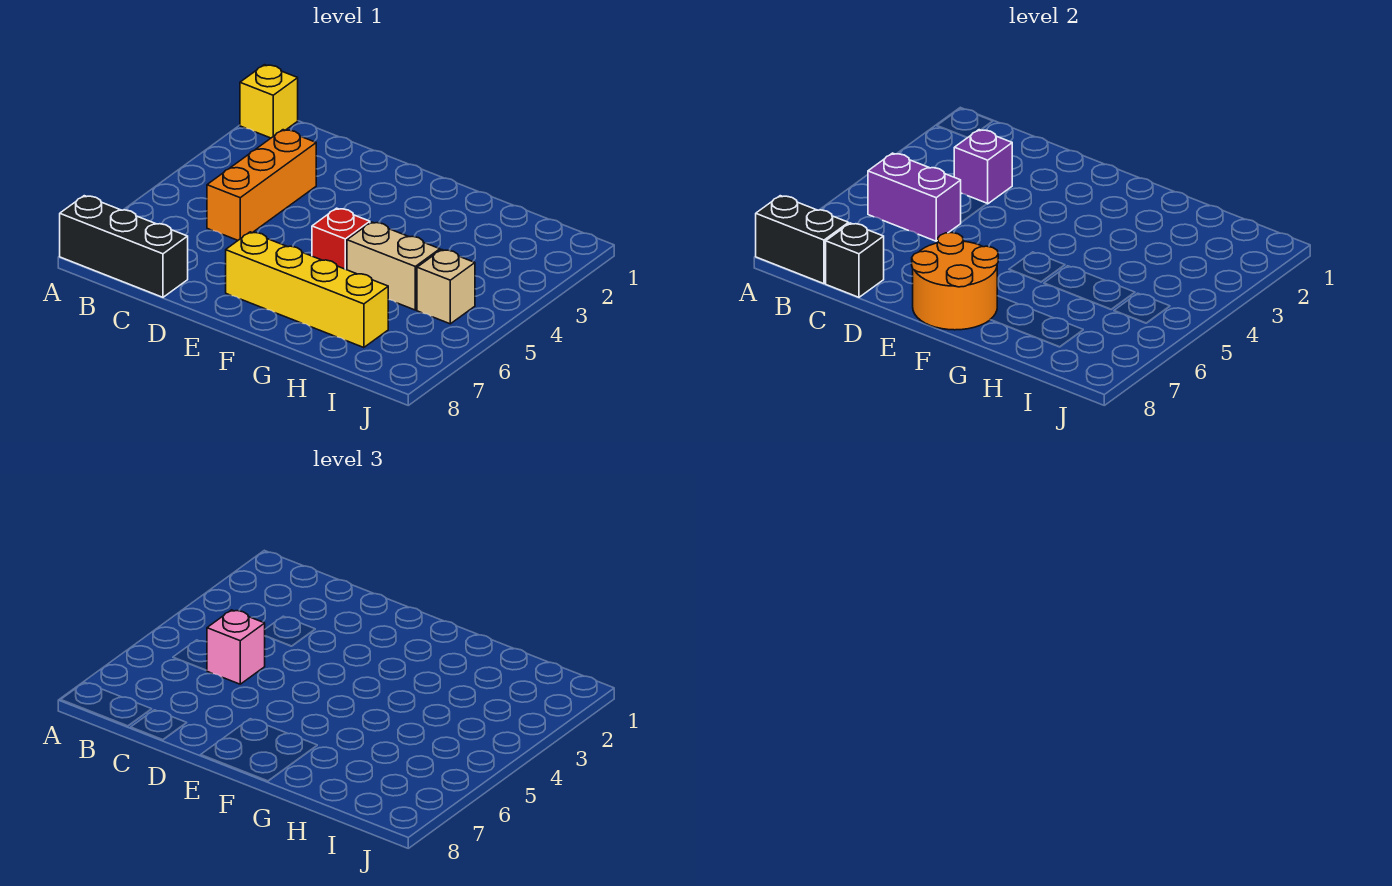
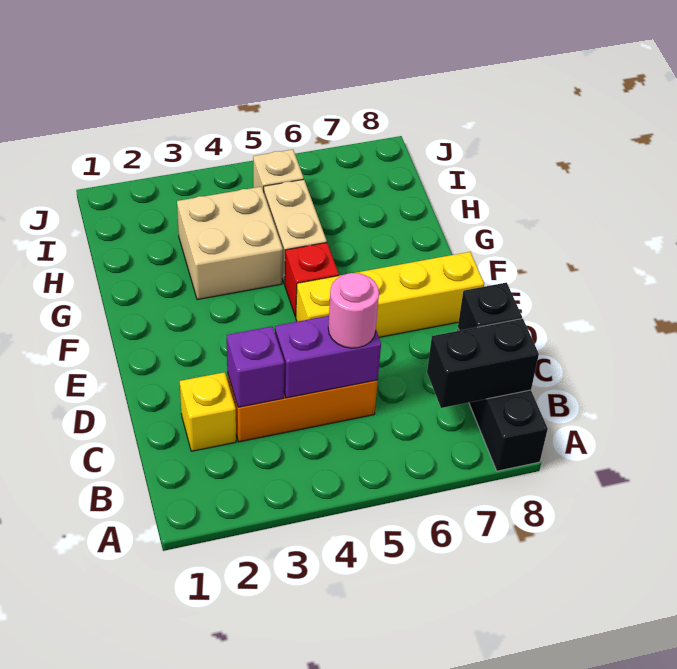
yellow 1x1 brick [240,65,298,138] -> yellow 1x1 brick moved to [180,372,236,451]
black 1x2 brick [756,196,849,284] -> black 1x2 brick turned to [427,319,539,408]
purple 1x2 brick [868,153,961,241] -> purple 1x2 brick turned to [275,316,381,398]
pink 1x1 brick [207,610,265,684] -> pink 1x1 round brick [328,273,379,348]
yellow 1x4 brick [226,232,388,348] -> yellow 1x4 brick turned to [296,252,484,337]
orange 2x2 round brick [912,233,998,330] -> none
none -> tan 2x2 brick [177,187,283,300]

